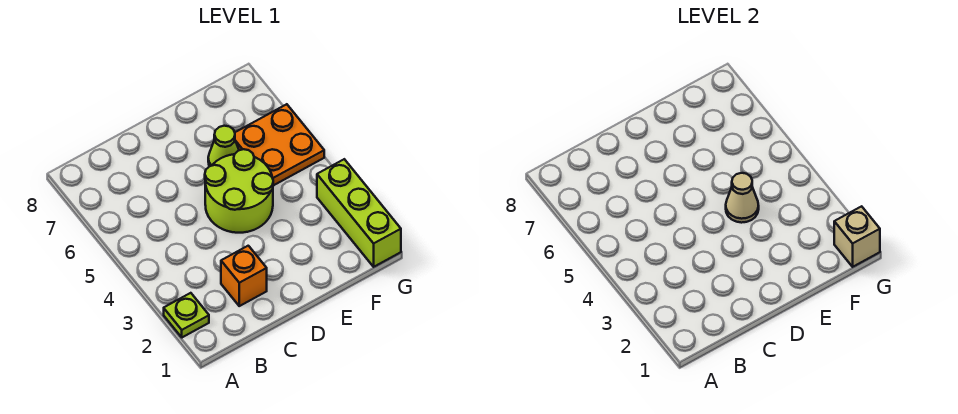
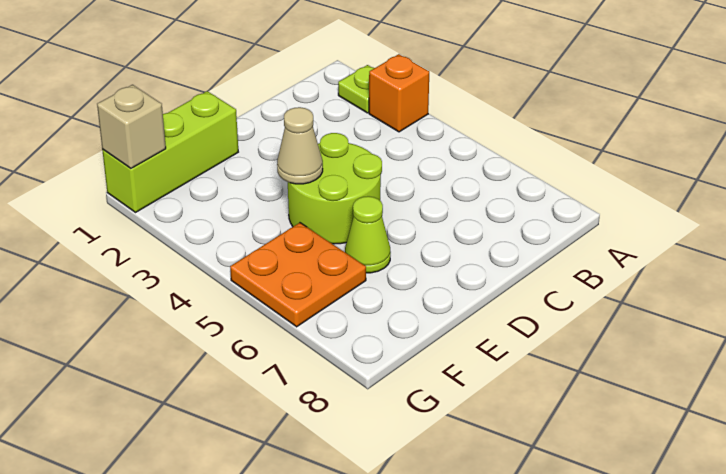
orange 1x1 brick [221,246,267,306] -> orange 1x1 brick moved to [369,54,429,132]
lime 1x3 brick [317,159,401,267] -> lime 1x3 brick turned to [102,91,238,212]

